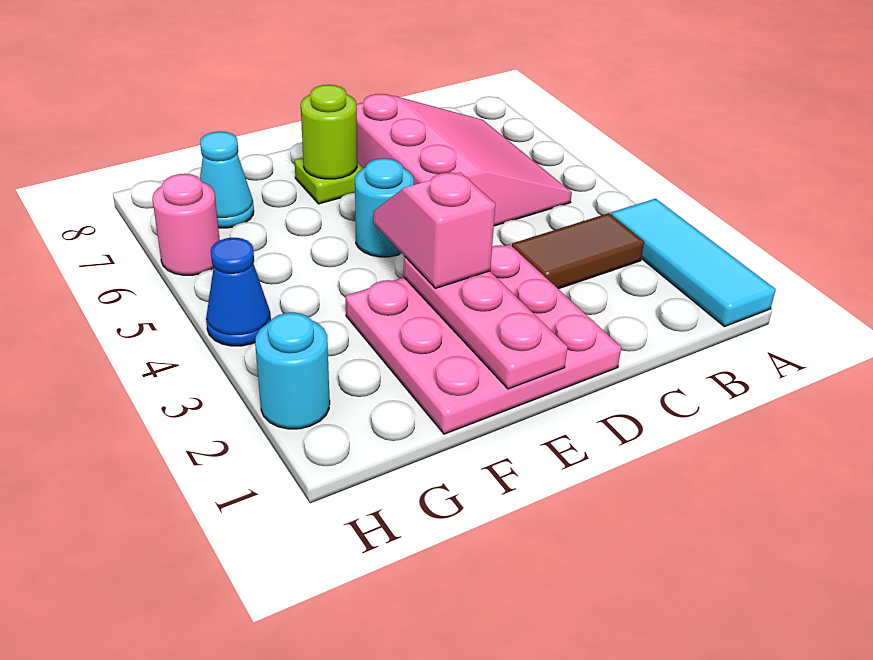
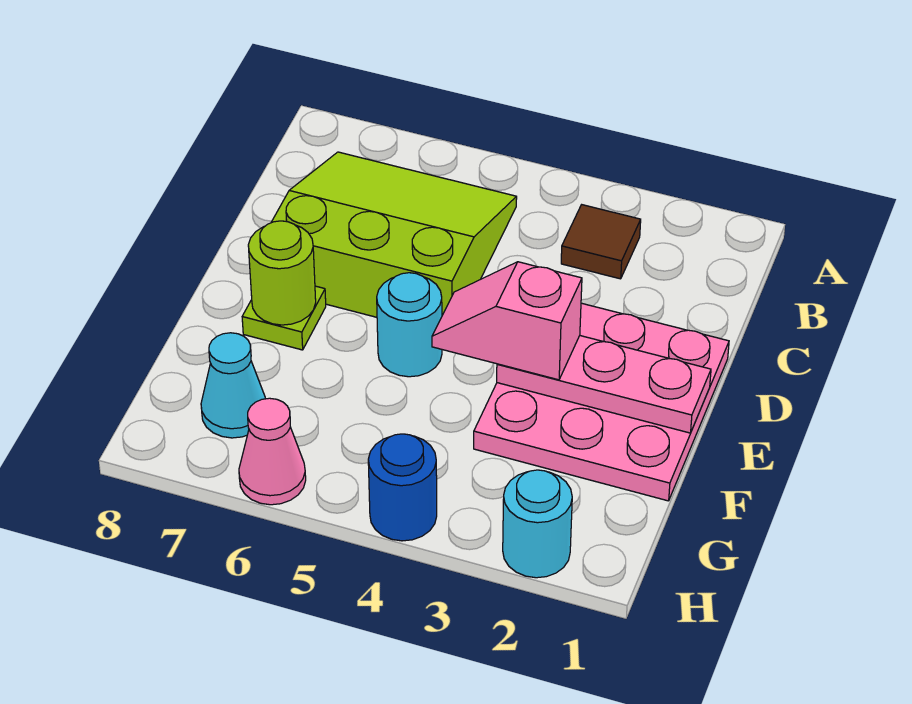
cyan 1x3 tile [611,199,776,327] -> none
brown 1x2 tile [512,213,644,289] -> brown 1x1 tile [561,205,641,279]
pink 3x3 slope [356,94,572,226] -> lime 3x3 slope [271,152,517,317]
blue 1x1 cone [206,238,271,346] -> blue 1x1 round brick [368,434,437,541]
pink 1x1 round brick [152,174,220,275] -> pink 1x1 cone [239,398,306,505]

